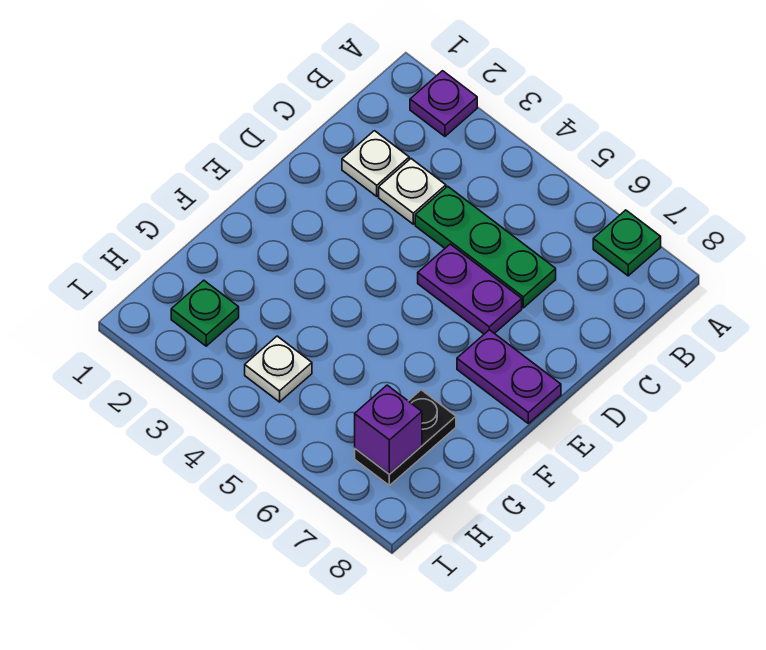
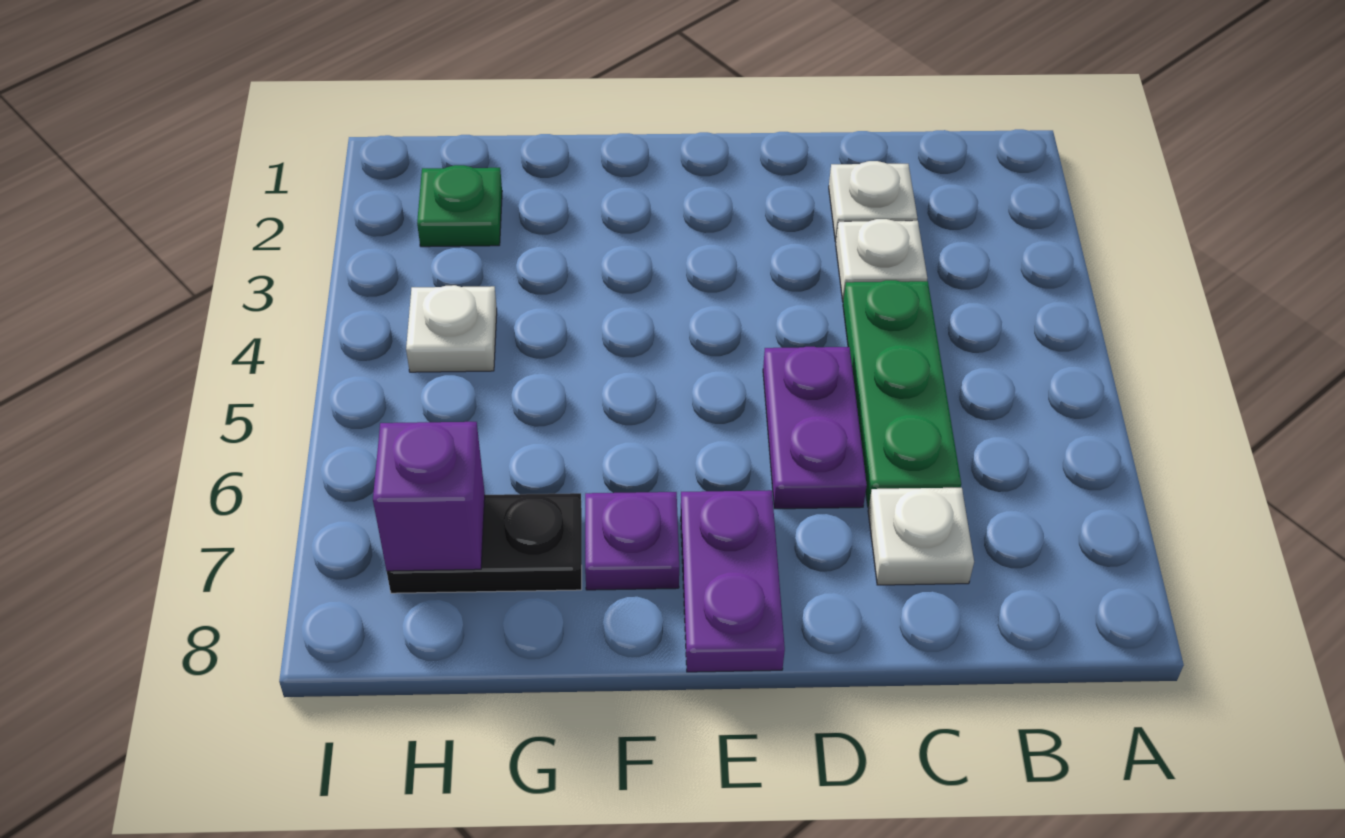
purple 1x1 plate [410,71,477,136] -> purple 1x1 plate moved to [585,492,679,590]
green 1x1 plate [593,210,661,276] -> none
none -> white 1x1 plate [868,488,974,585]

